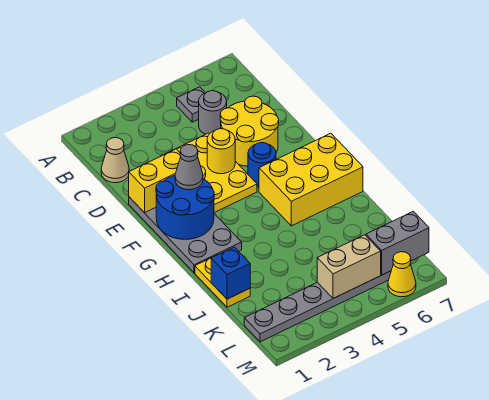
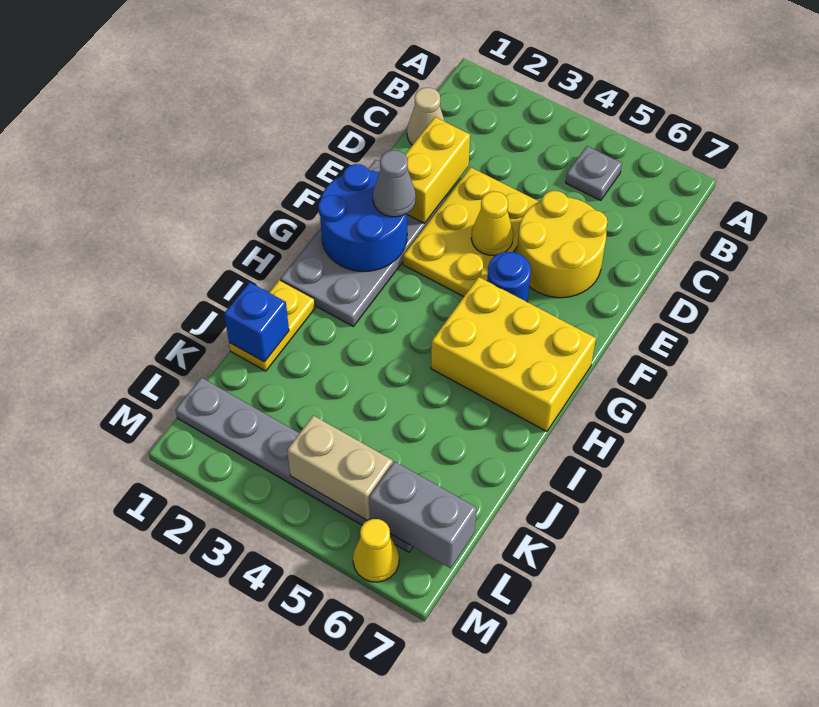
grey 1x1 round brick [199,91,227,134] -> none
yellow 1x2 brick [129,149,181,213] -> yellow 1x2 brick turned to [405,117,470,224]
yellow 1x1 round brick [207,129,235,174] -> yellow 1x1 cone [471,191,513,256]

